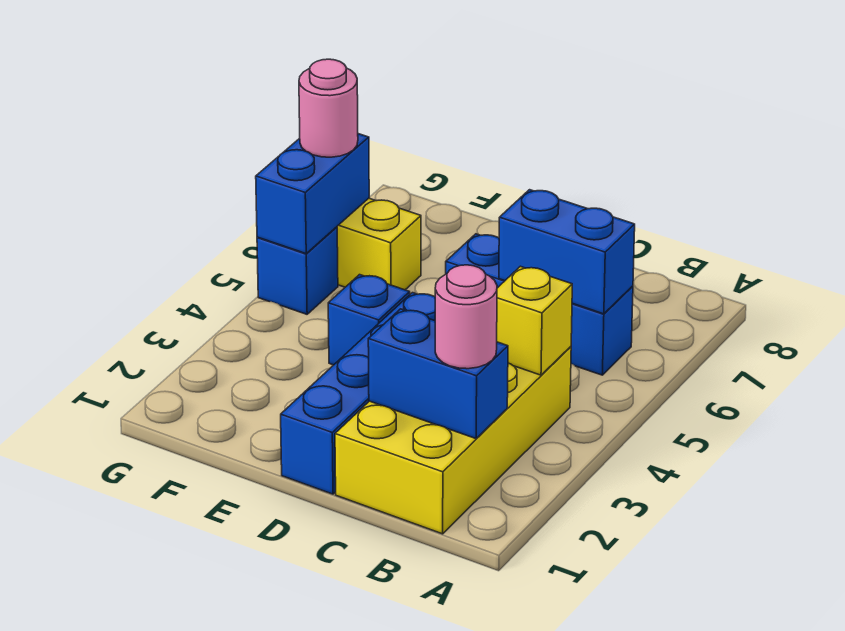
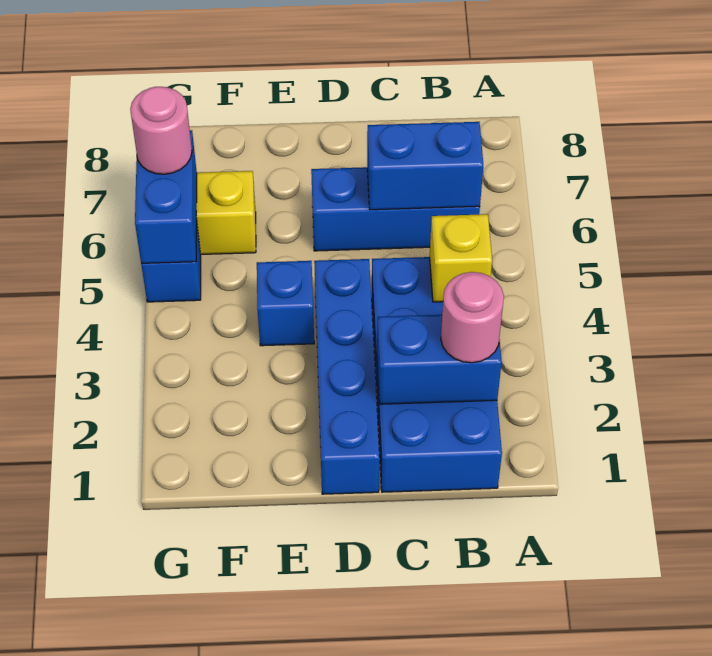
yellow 2x4 brick [335,347,571,534] -> blue 2x4 brick [372,257,502,492]

